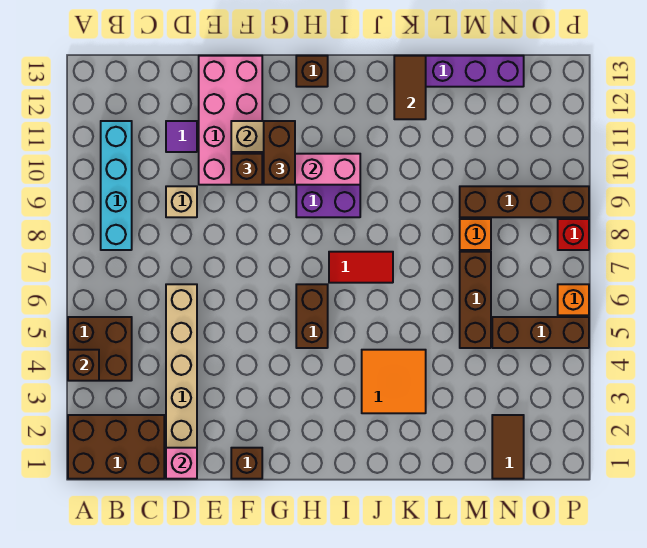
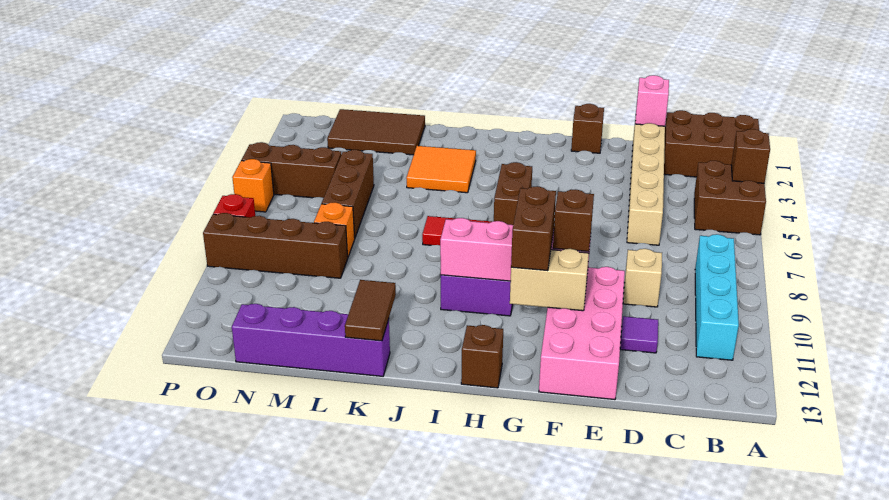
brown 1x2 tile [492,415,524,479] -> brown 2x3 tile [327,109,425,155]

